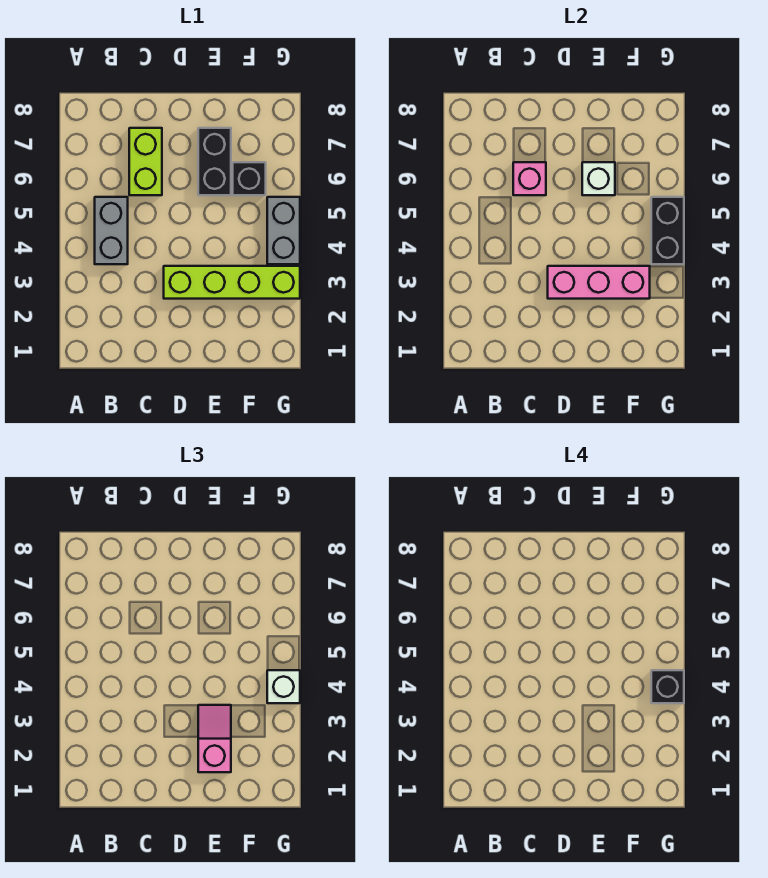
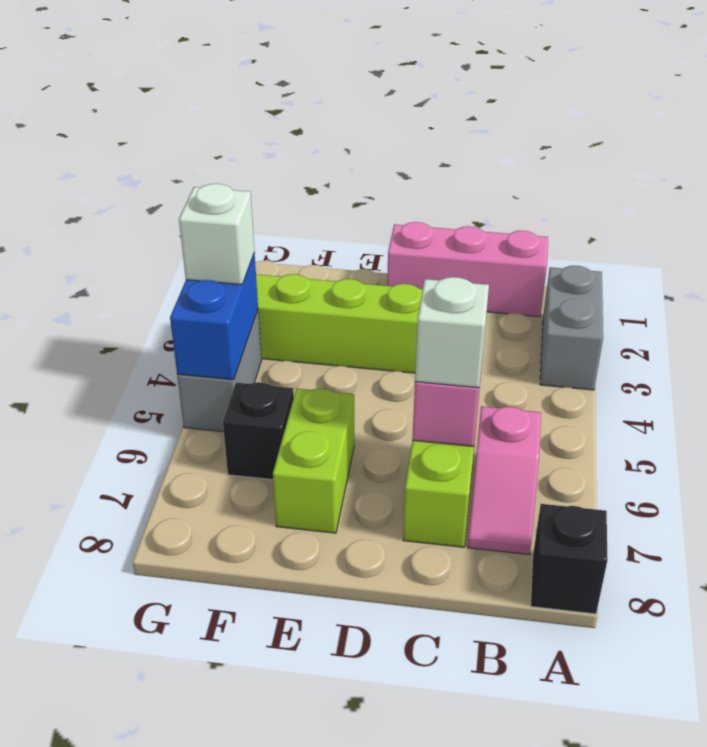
grey 1x2 brick [95,197,128,264] -> grey 1x2 brick moved to [540,266,603,390]
pink 1x3 brick [548,266,650,299] -> pink 1x3 brick moved to [387,222,548,317]
pink 1x2 slope [198,705,231,772] -> pink 1x2 slope moved to [468,406,541,554]
black 1x2 brick [198,128,231,195] -> lime 1x2 brick [273,388,354,533]
white 1x1 brick [582,162,615,195] -> white 1x1 brick moved to [415,277,489,388]
black 1x2 brick [651,197,684,264] -> blue 1x2 brick [170,253,258,380]
black 1x1 brick [651,670,684,703] -> black 1x1 brick moved to [531,504,608,614]

